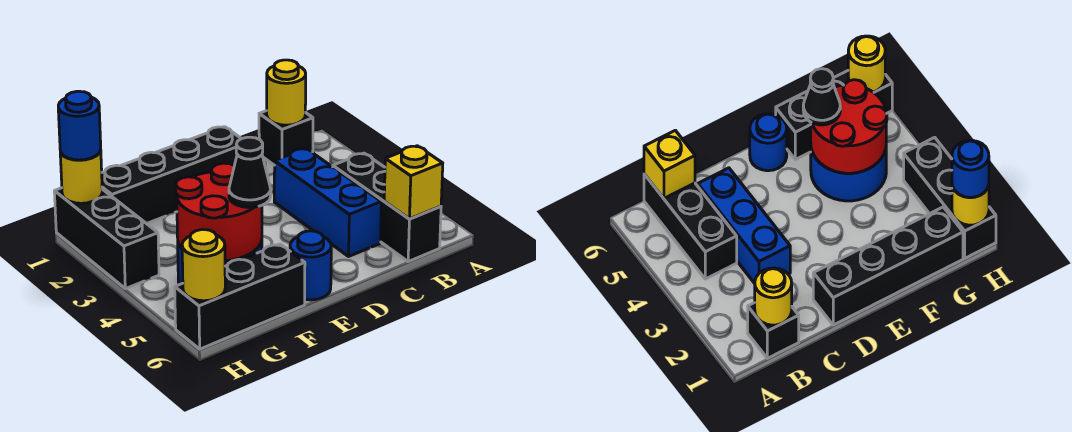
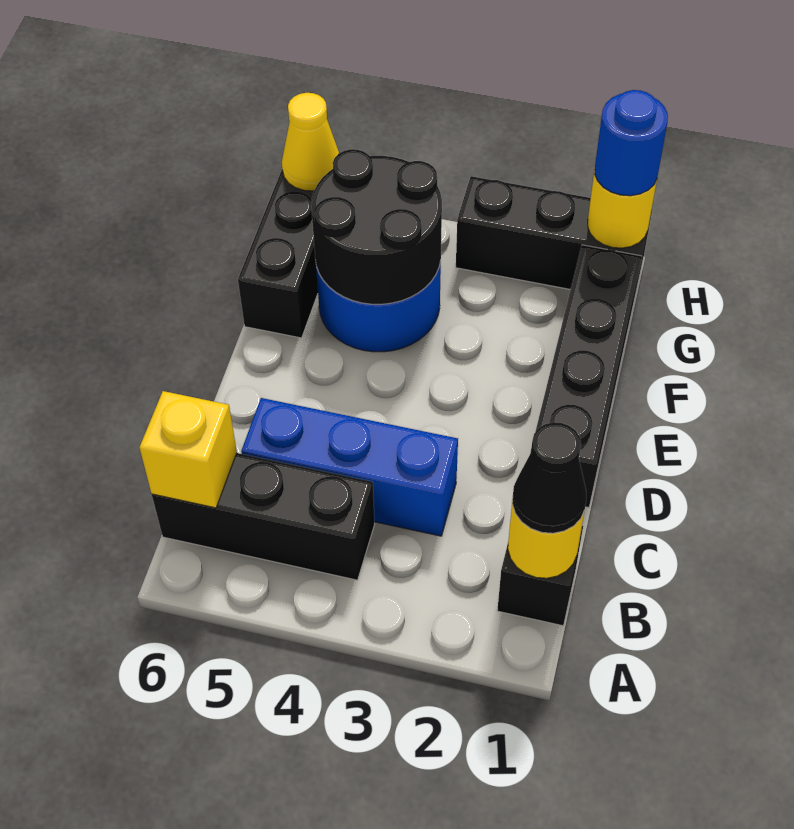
blue 1x1 round brick [290,231,331,300] -> none
red 2x2 round brick [176,163,262,261] -> black 2x2 round brick [311,149,442,304]
black 1x1 cone [229,137,271,208] -> black 1x1 cone moved to [512,422,586,533]
yellow 1x1 round brick [182,229,225,301] -> yellow 1x1 cone [282,93,339,191]

